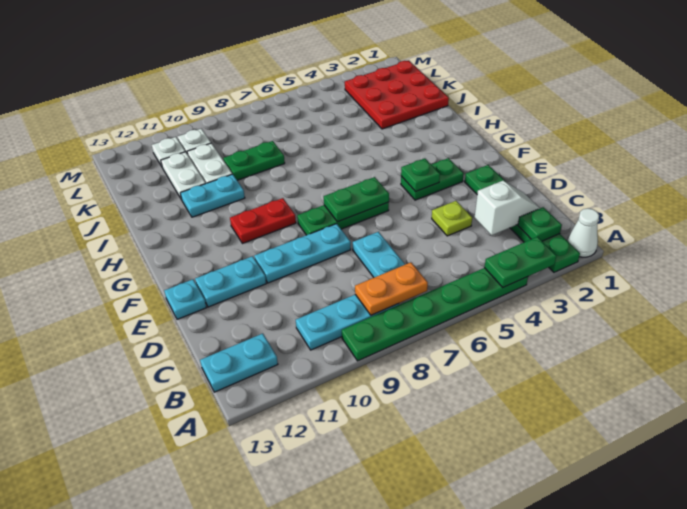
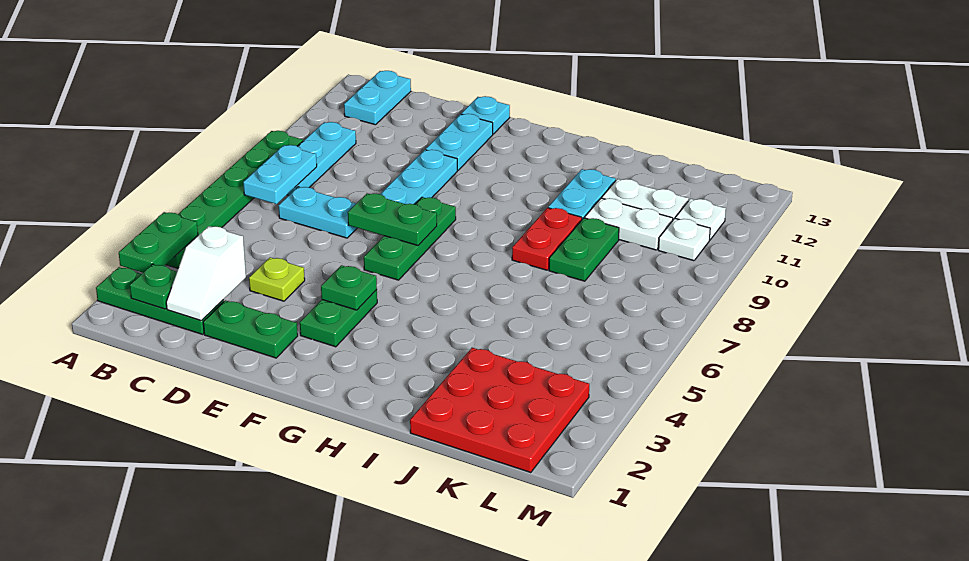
white 1x1 cone [567,208,599,257] -> none
orange 1x2 plate [355,262,428,315] -> cyan 1x2 plate [243,145,317,204]
green 1x2 plate [324,177,389,222] -> green 1x2 plate turned to [348,193,437,245]
red 1x2 plate [230,198,296,244] -> red 1x2 plate moved to [512,208,582,270]

